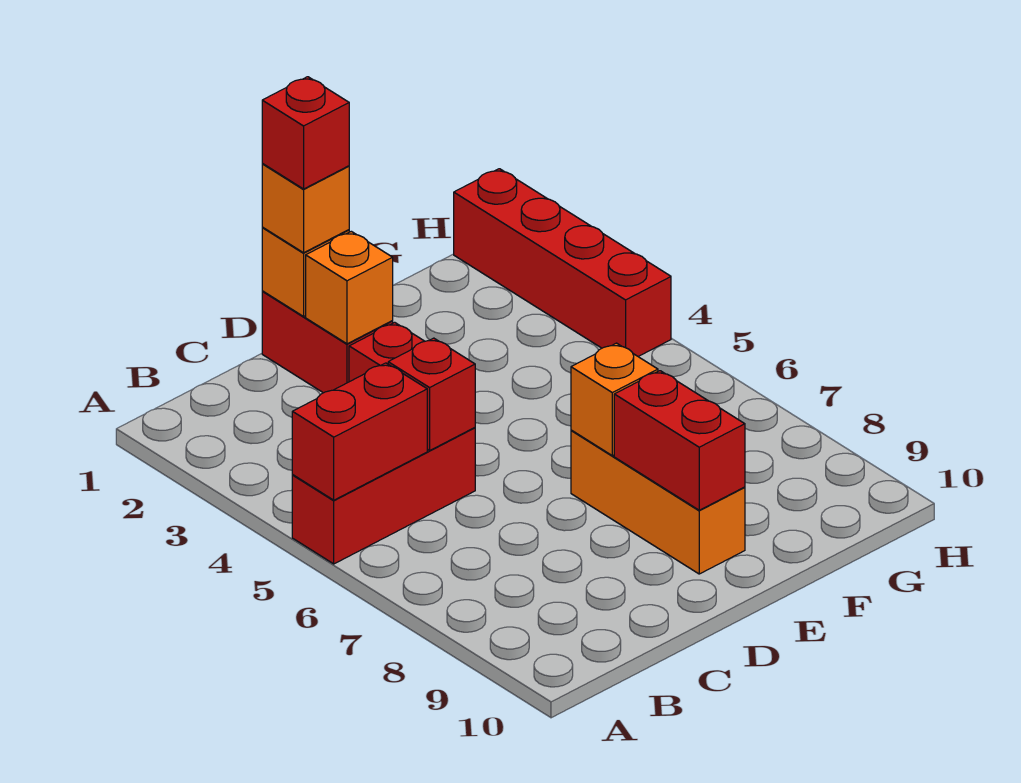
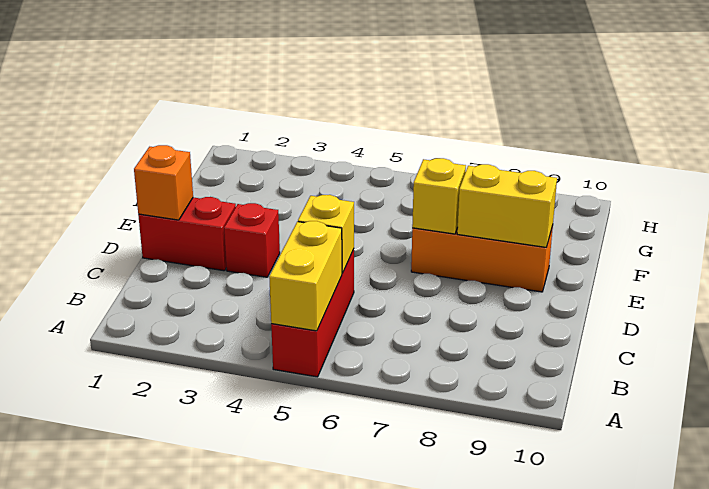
red 1x2 brick [292,363,427,500] -> yellow 1x2 brick [269,221,342,331]
red 1x1 brick [388,338,475,451] -> yellow 1x1 brick [298,195,354,273]
orange 1x1 brick [262,164,349,253] -> none
red 1x1 brick [262,77,349,189] -> none
orange 1x1 brick [306,231,393,344] -> none
orange 1x1 brick [571,343,658,456] -> yellow 1x1 brick [412,158,466,234]
red 1x2 brick [614,371,745,510] -> yellow 1x2 brick [457,164,557,247]
red 1x4 brick [454,169,671,356] -> none

